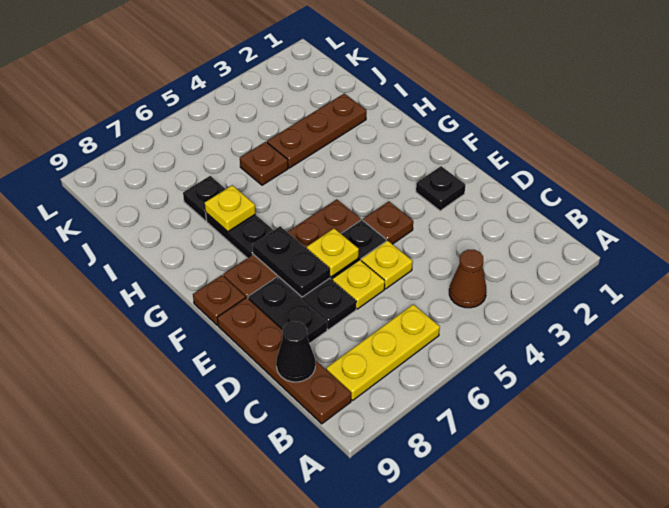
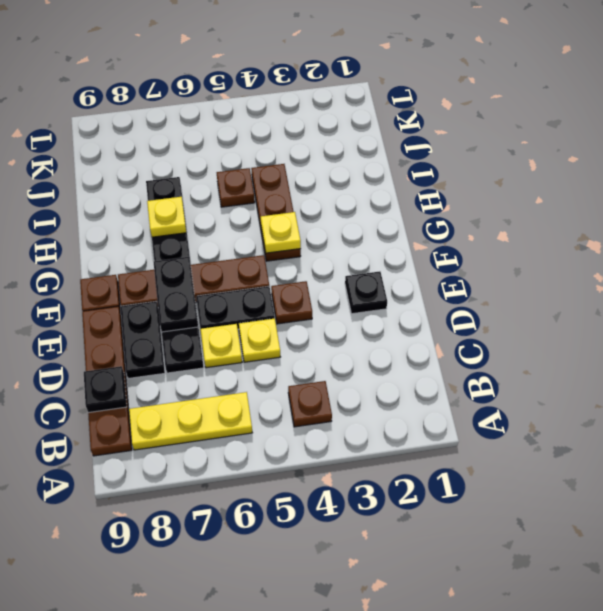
brown 1x1 cone [449,250,486,308] -> brown 1x1 plate [288,381,332,427]
black 1x1 cone [276,321,315,382] -> black 1x1 plate [84,366,127,413]
yellow 1x1 plate [307,229,359,277] -> yellow 1x1 plate moved to [261,212,301,253]
brown 1x3 plate [267,94,366,168] -> brown 1x3 plate turned to [251,164,301,261]

